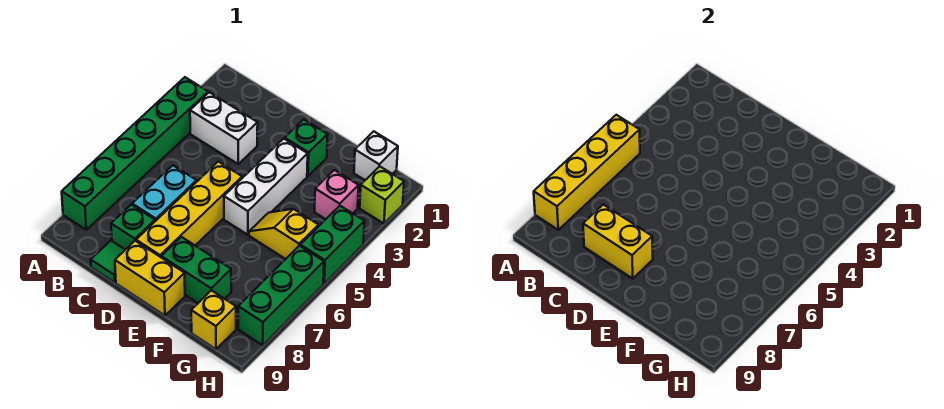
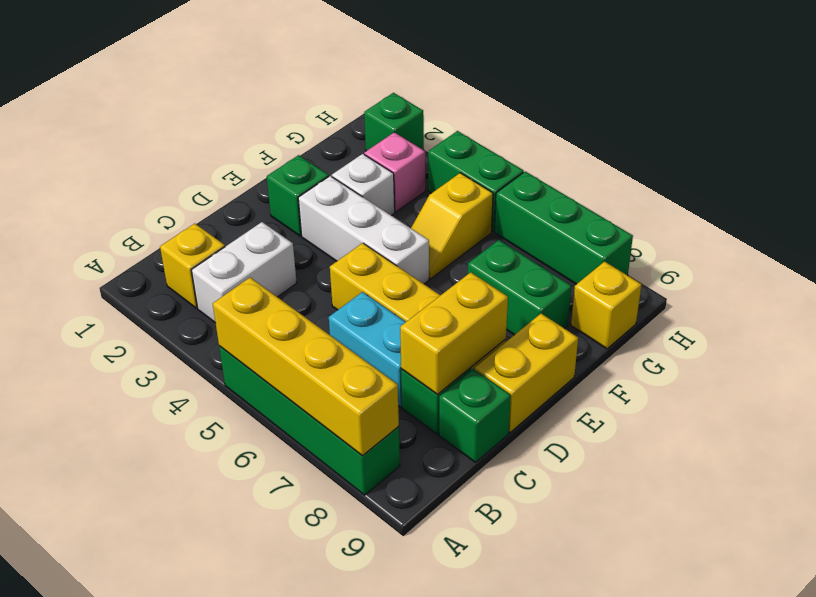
green 1x6 brick [62,77,208,230] -> green 1x4 brick [219,346,400,495]
none -> yellow 1x1 brick [160,224,225,308]
green 1x1 tile [91,241,125,282] -> green 1x1 brick [439,369,511,462]
green 1x2 brick [161,237,231,303] -> green 1x2 brick turned to [468,240,571,335]
white 1x1 brick [354,131,398,180] -> white 1x1 brick moved to [332,154,395,215]
lime 1x1 brick [360,166,404,224] -> green 1x1 brick [364,93,424,151]

